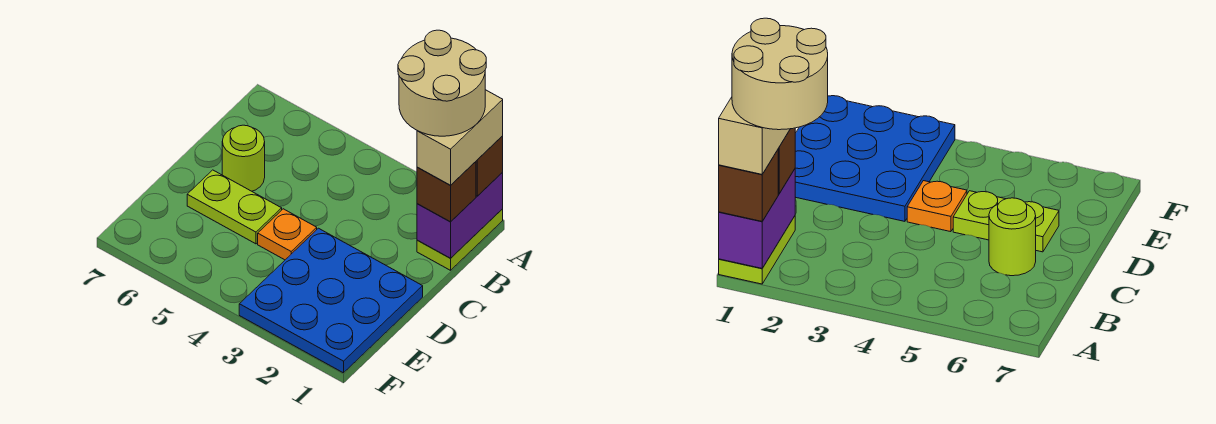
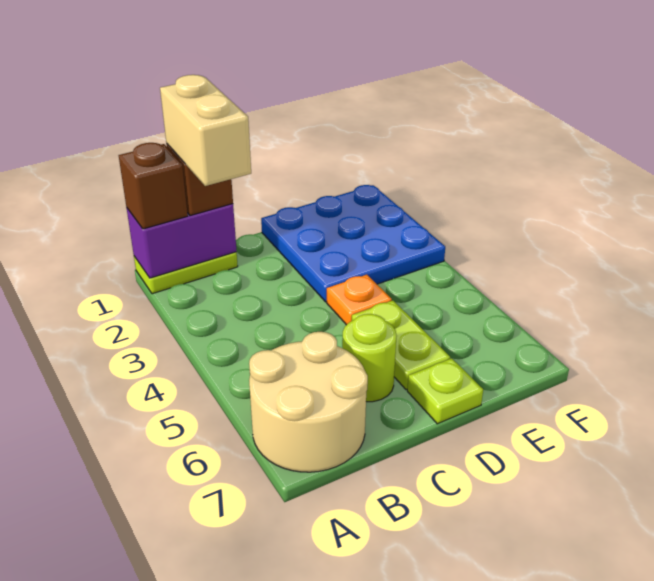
tan 1x2 brick [417,90,503,185] -> tan 1x2 brick turned to [160,75,251,186]
tan 2x2 round brick [398,30,486,136] -> tan 2x2 round brick moved to [249,332,368,472]
none -> lime 1x1 plate [407,358,483,424]

